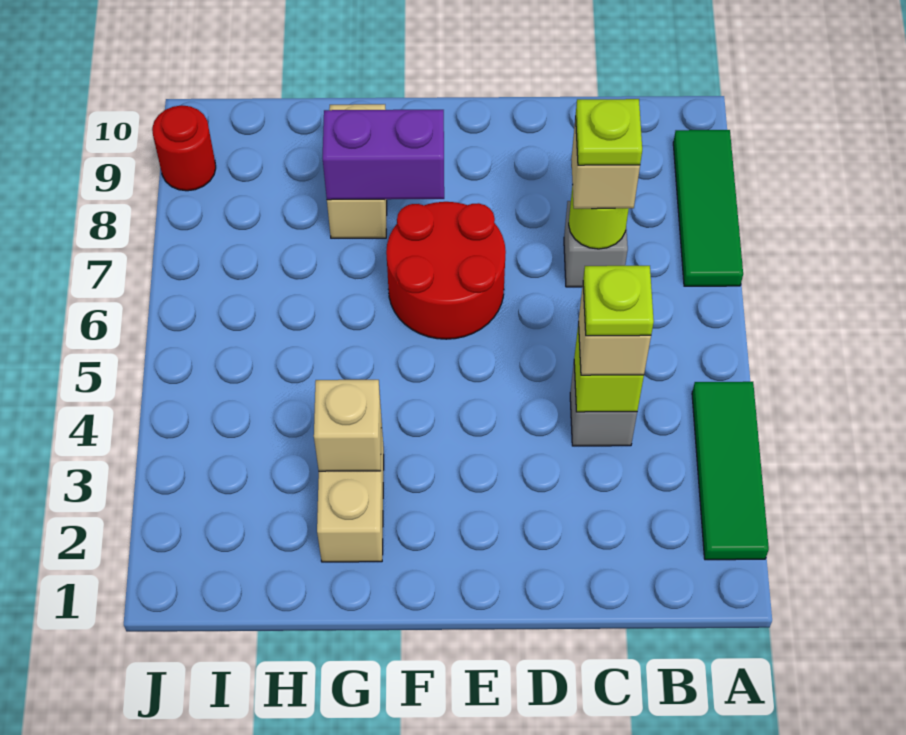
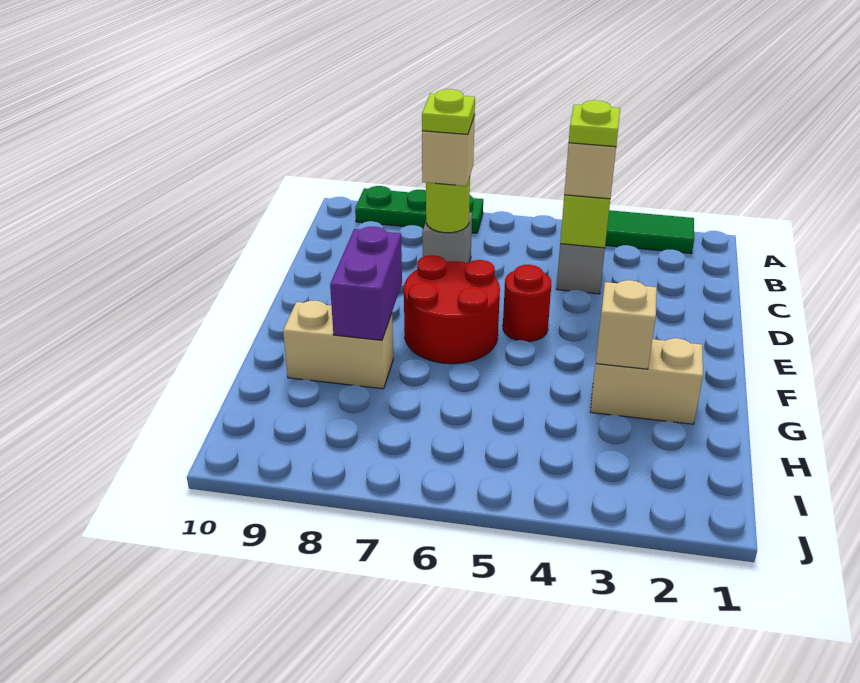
green 1x3 tile [673,130,743,286] -> green 1x3 plate [355,186,483,233]
red 1x1 round brick [152,105,216,191] -> red 1x1 round brick moved to [503,265,551,342]

